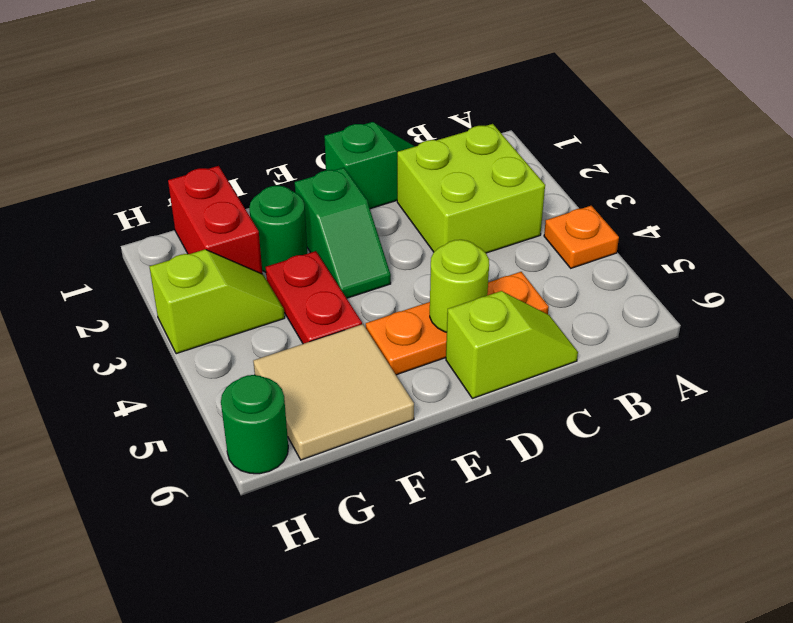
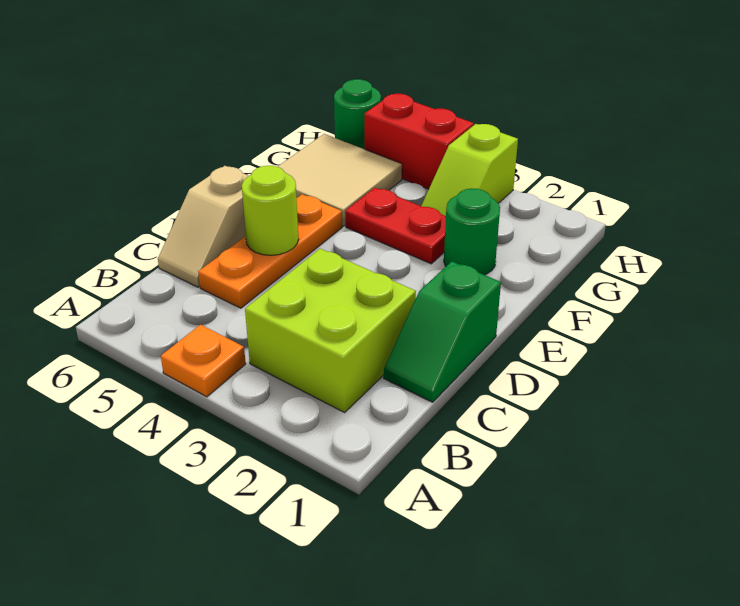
lime 1x2 slope [446,291,578,398] -> tan 1x2 slope [158,166,249,287]
green 1x2 slope [295,168,391,298] -> none
red 1x2 brick [168,166,263,274] -> red 1x2 brick moved to [365,94,474,189]

